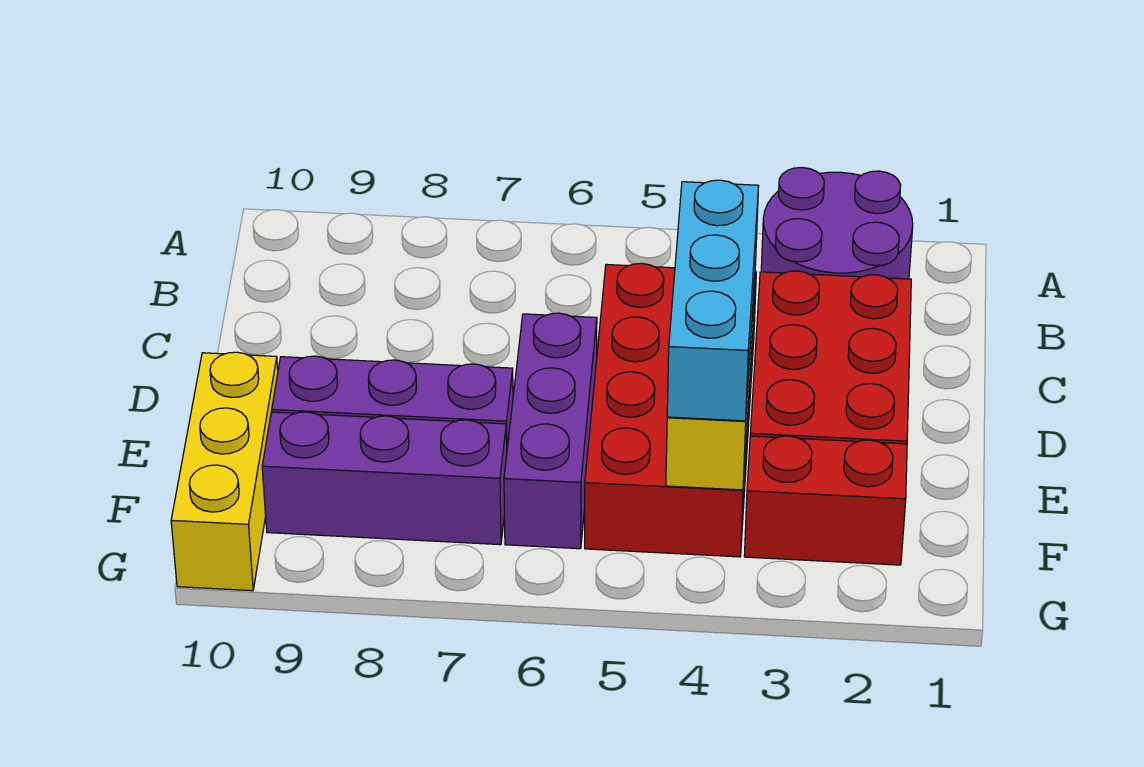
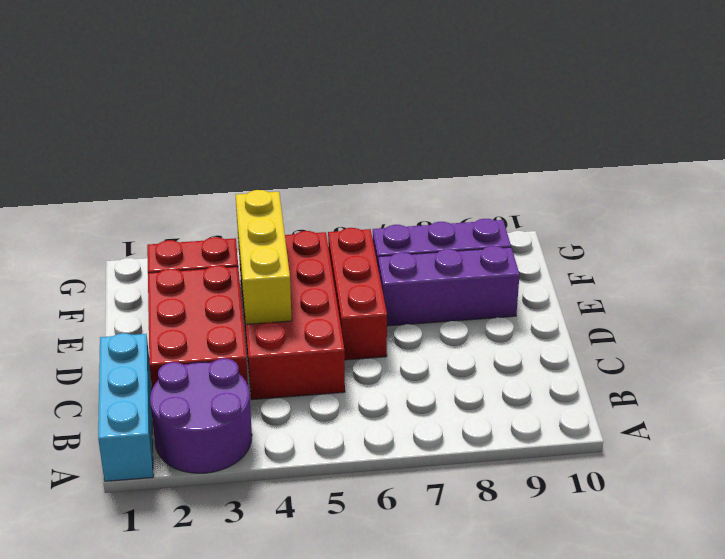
cyan 1x3 brick [667,180,759,421] -> cyan 1x3 brick moved to [98,333,153,481]
purple 1x3 brick [504,313,597,549] -> red 1x3 brick [328,228,387,360]
yellow 1x3 brick [171,352,278,591] -> none

